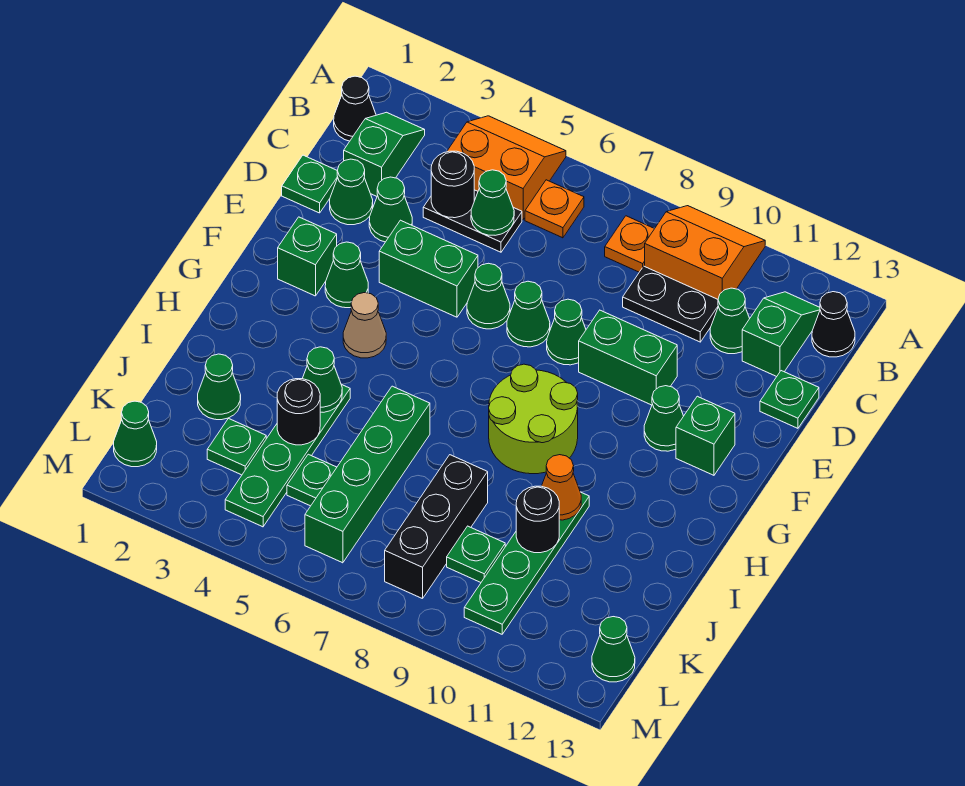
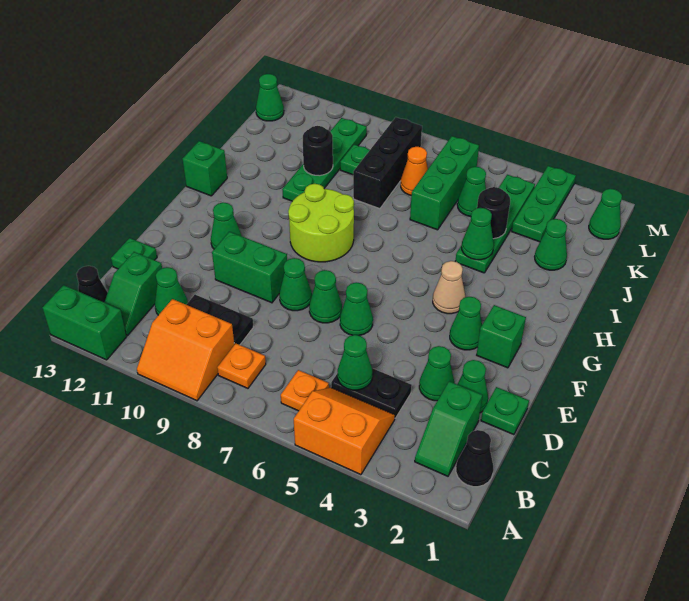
orange 2x2 slope [447,116,566,220] -> orange 2x2 slope turned to [294,387,395,475]
black 1x1 round brick [431,151,474,218] -> none
green 1x2 brick [379,220,478,317] -> green 1x2 brick moved to [43,285,127,360]
green 1x1 brick [676,396,735,475] -> green 1x1 brick moved to [183,141,227,196]
green 1x4 brick [305,386,430,563] -> green 1x3 brick [410,136,479,230]
orange 1x1 cone [542,455,581,520] -> orange 1x1 cone moved to [401,147,428,195]
green 1x1 plate [207,419,266,475] -> green 1x3 plate [512,166,576,242]
green 1x1 plate [287,454,337,506] -> green 1x1 cone [457,167,486,217]

